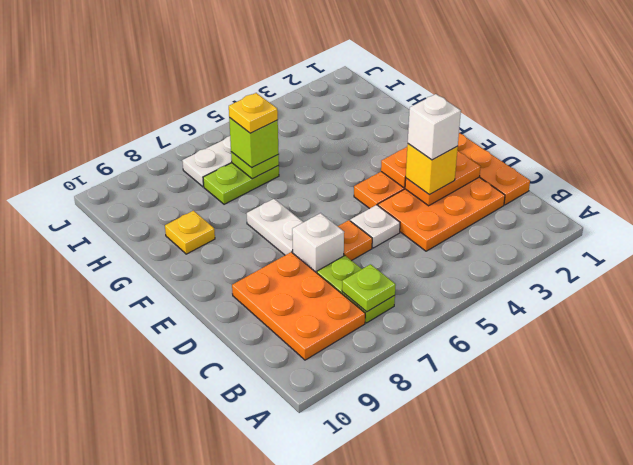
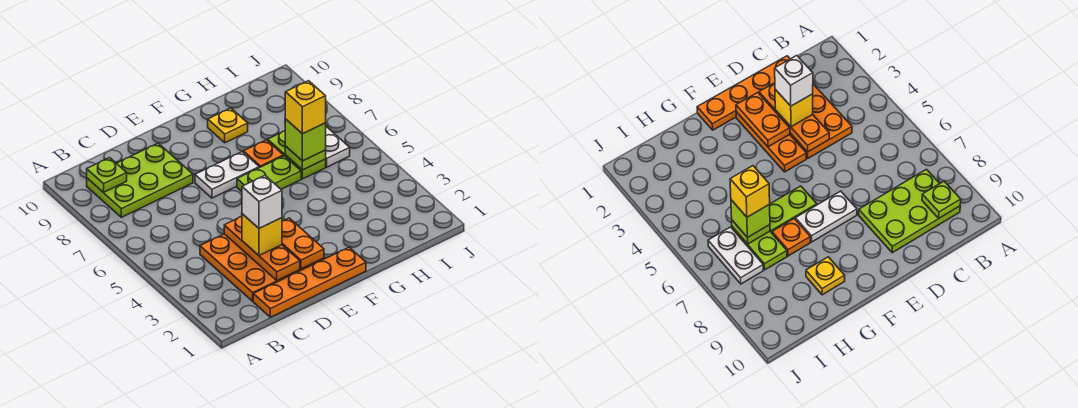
lime 1x2 plate [317,256,395,323] -> lime 1x2 plate moved to [237,156,301,191]
lime 1x1 plate [342,264,396,312] -> lime 1x1 plate moved to [87,158,127,193]
orange 2x3 plate [232,252,365,360] -> lime 2x3 plate [87,143,193,217]
orange 1x2 plate [405,151,481,206] -> orange 1x3 plate [224,216,300,280]
white 1x1 plate [350,205,400,248] -> none
orange 1x1 plate [338,220,372,261] -> orange 1x1 plate moved to [243,140,283,168]
white 1x1 brick [292,213,344,273] -> none
yellow 1x1 plate [229,93,278,133] -> yellow 1x1 brick [285,81,326,134]

